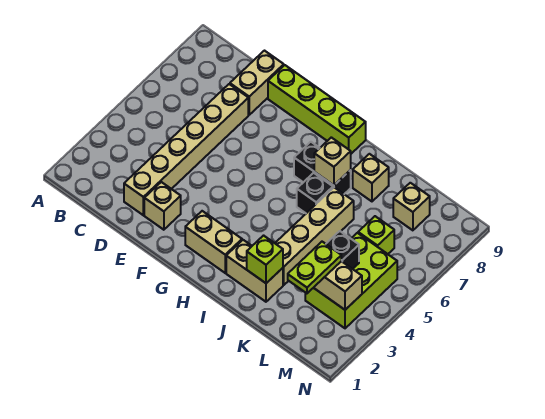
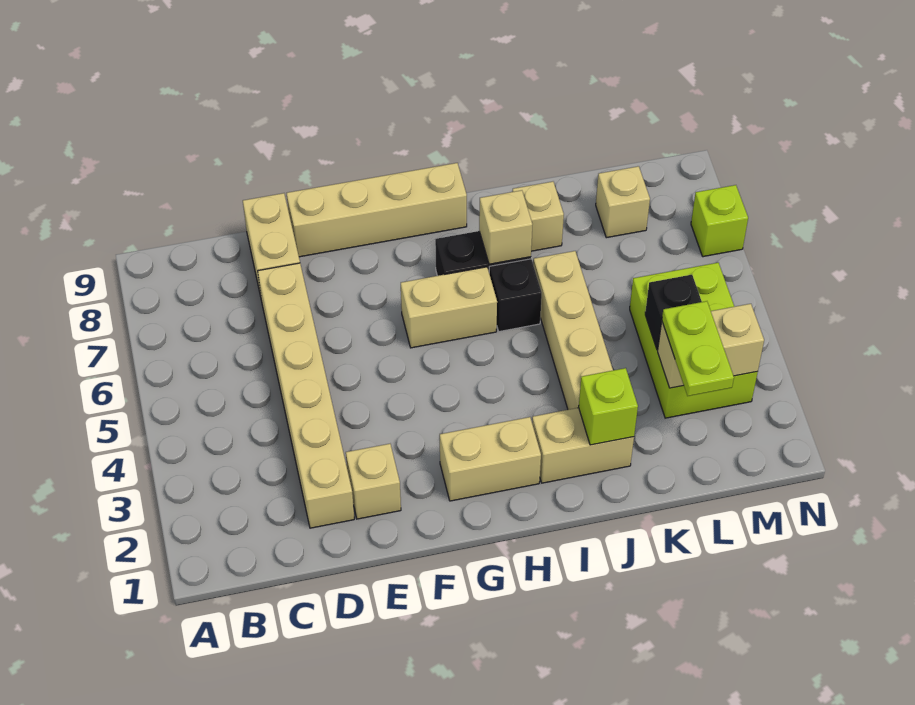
lime 1x4 brick [268,65,366,154] -> tan 1x4 brick [287,163,467,257]
none -> tan 1x2 brick [401,267,497,348]
lime 1x1 brick [358,216,394,254] -> lime 1x1 brick moved to [691,185,748,257]

